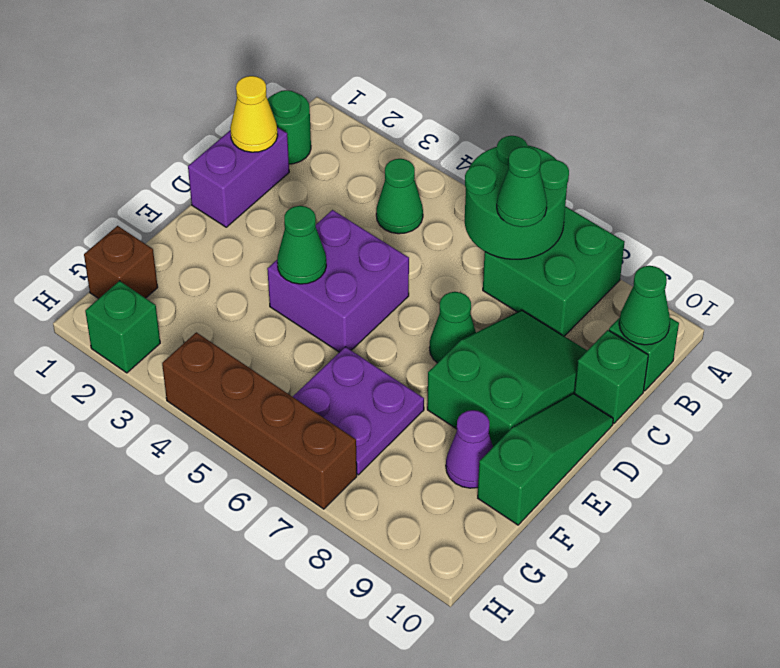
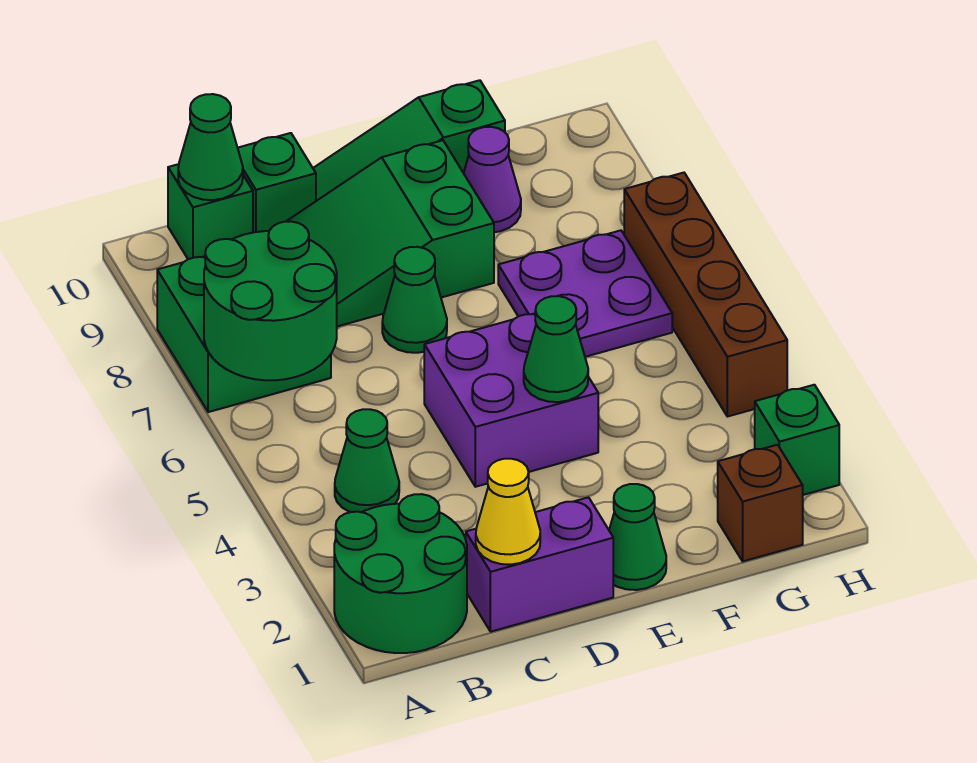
green 1x1 round brick [268,90,311,164] -> green 2x2 round brick [334,494,467,653]
green 1x1 cone [497,147,547,227] -> green 1x1 cone moved to [609,484,666,590]

